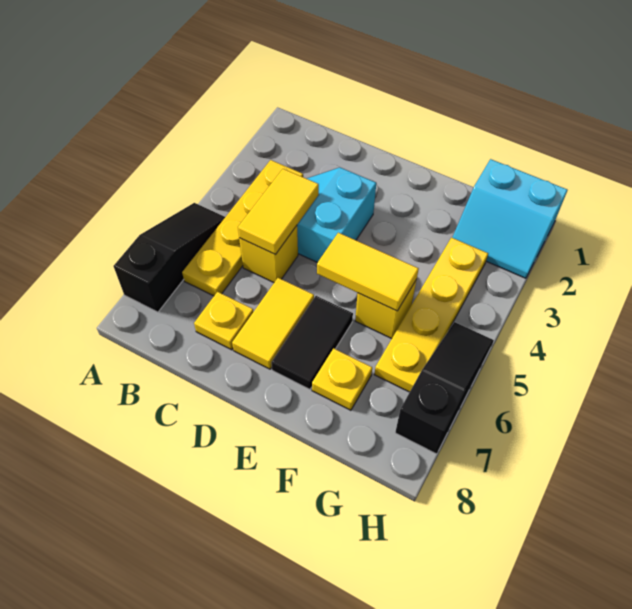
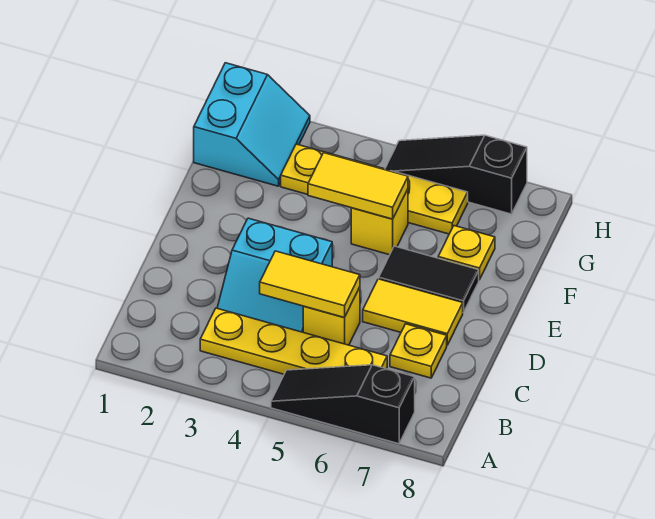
yellow 1x2 tile [317,233,419,311] -> yellow 1x2 tile turned to [308,153,408,219]

